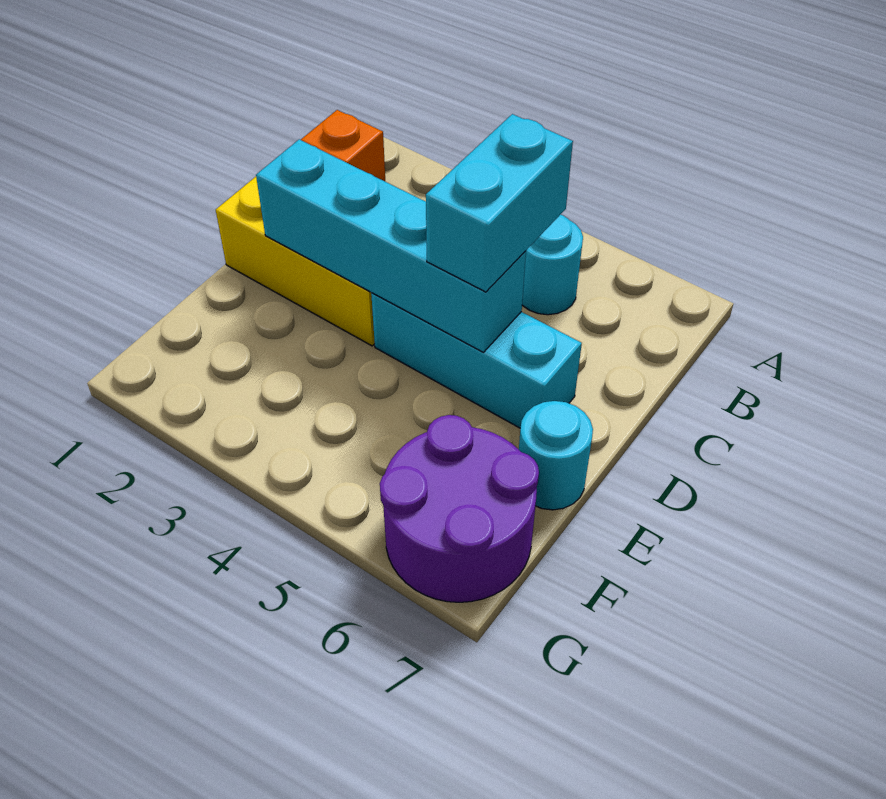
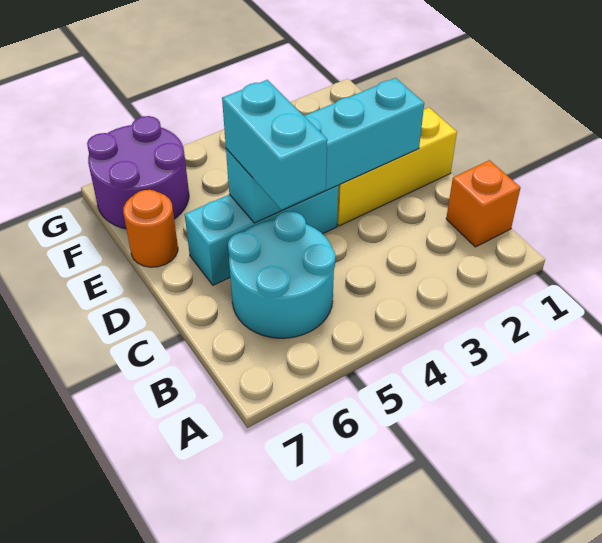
cyan 1x1 round brick [522,215,583,315] -> cyan 2x2 round brick [228,212,336,338]
cyan 1x1 round brick [519,401,593,510] -> orange 1x1 round brick [123,190,178,267]

